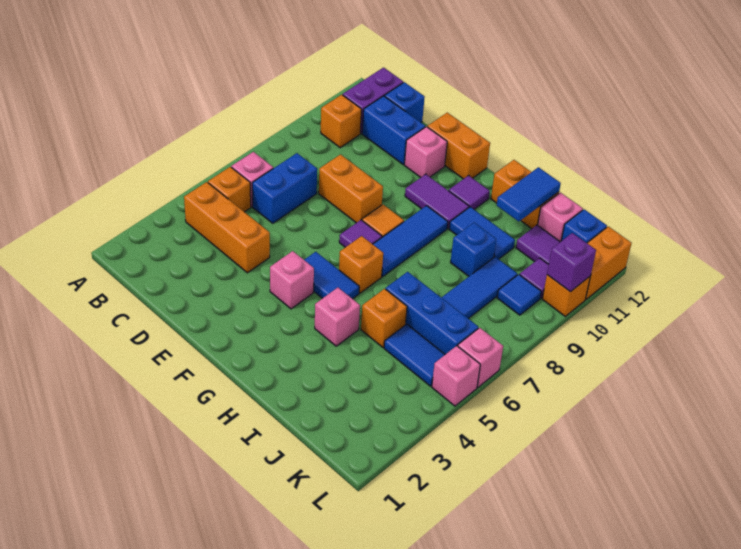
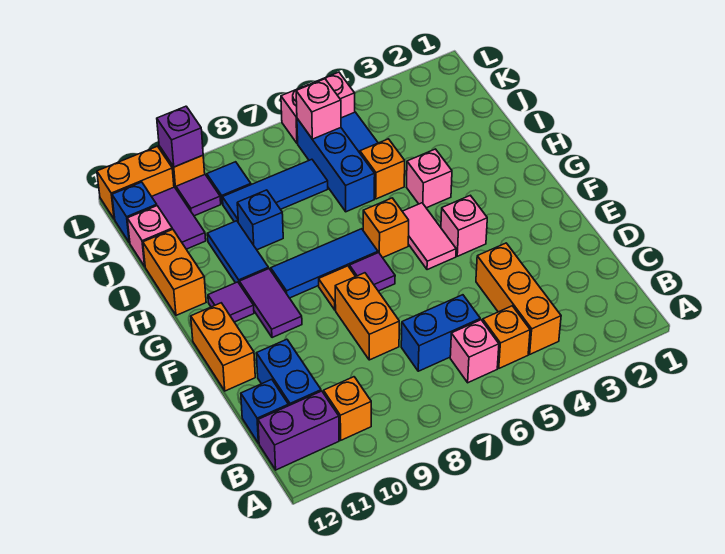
pink 1x1 brick [404,127,447,178] -> pink 1x1 brick moved to [296,79,341,139]
blue 1x2 tile [304,252,359,299] -> pink 1x2 tile [402,203,456,270]
blue 1x2 tile [497,167,561,222] -> none

